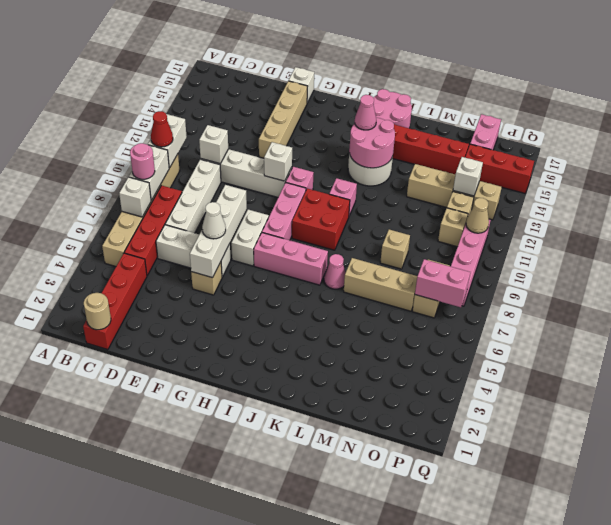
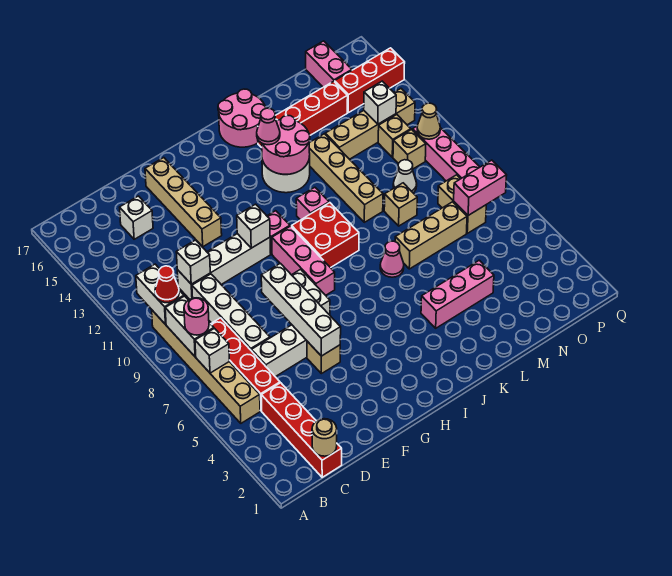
white 1x1 cone [202,202,226,239] -> white 1x1 cone moved to [393,160,417,193]
white 1x1 brick [289,67,314,103] -> white 1x1 brick moved to [120,196,153,239]
pink 1x3 brick [254,233,328,285] -> pink 1x3 brick moved to [421,260,494,328]
none -> tan 1x4 brick [309,134,383,222]

